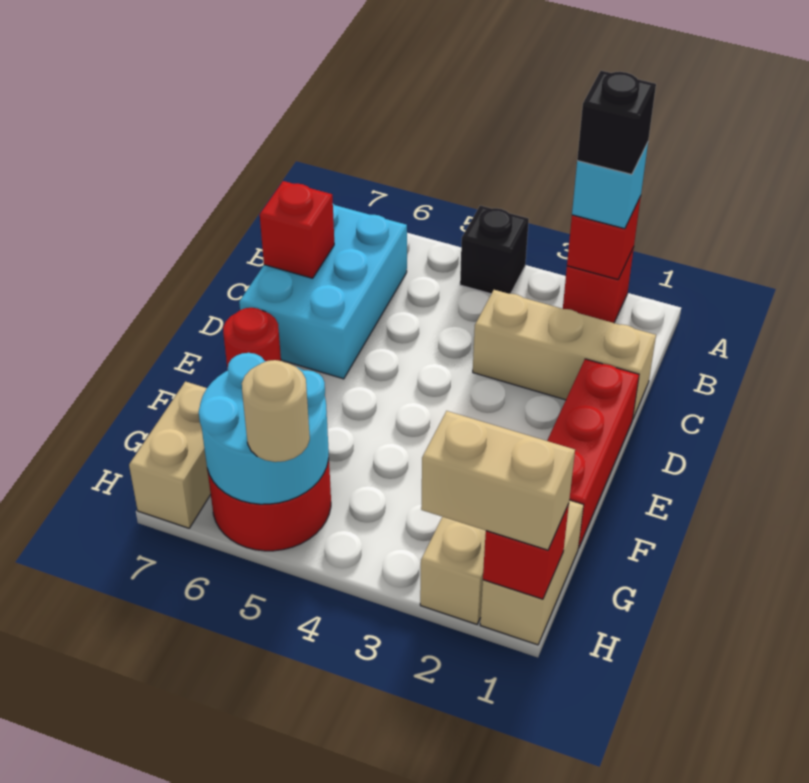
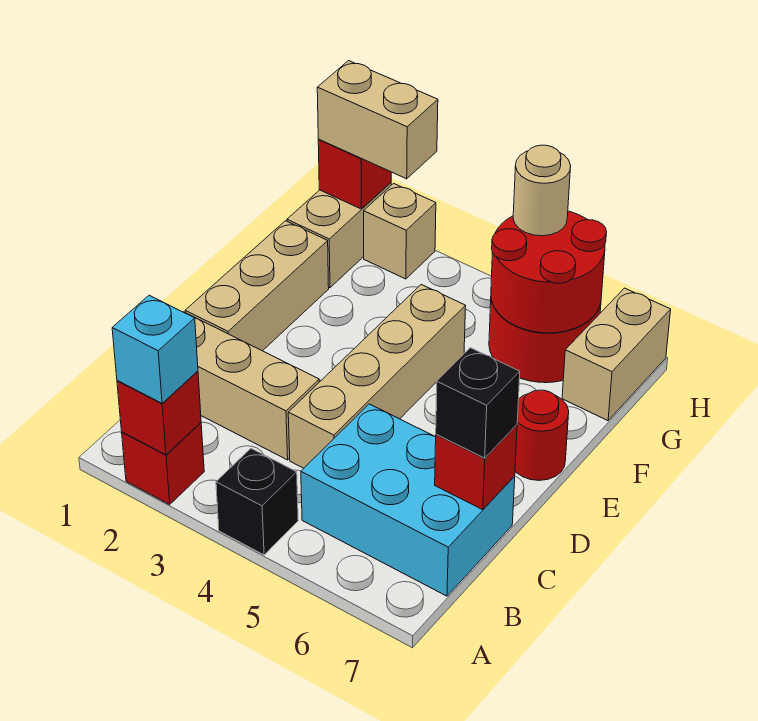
black 1x1 brick [577,71,656,174] -> black 1x1 brick moved to [436,348,520,458]
cyan 2x3 brick [239,204,407,379] -> cyan 2x3 brick turned to [301,404,515,596]
none -> tan 1x4 brick [288,285,466,468]
red 1x3 brick [547,359,639,548] -> tan 1x3 brick [185,221,329,351]
cyan 2x2 round brick [199,353,329,504] -> red 2x2 round brick [491,211,606,333]

